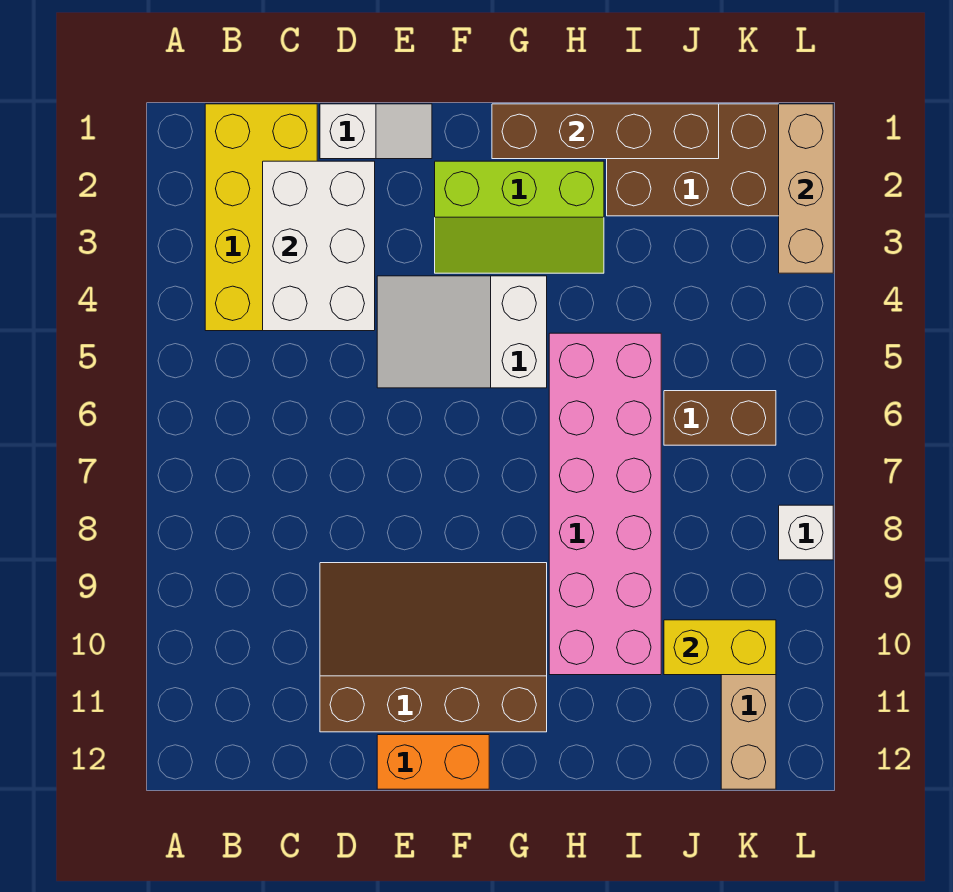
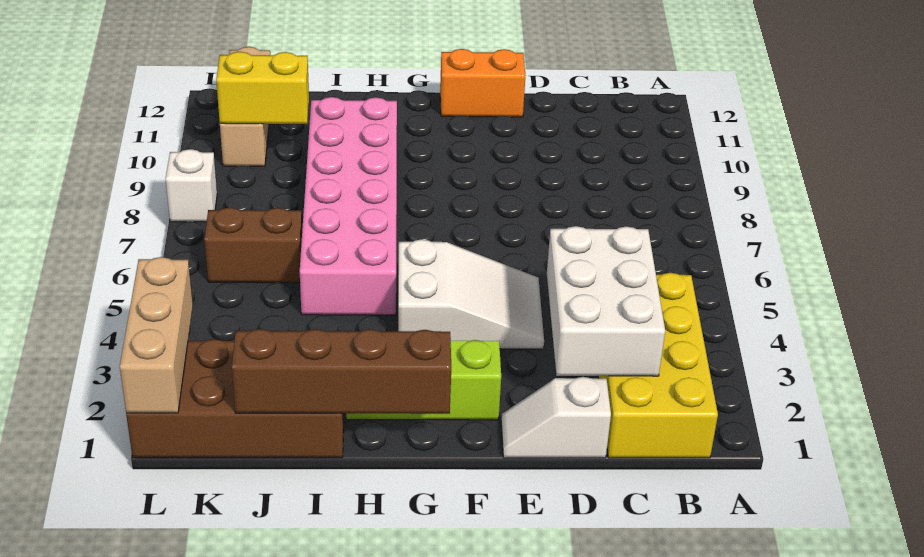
brown 3x4 slope [320,563,547,732] -> none

